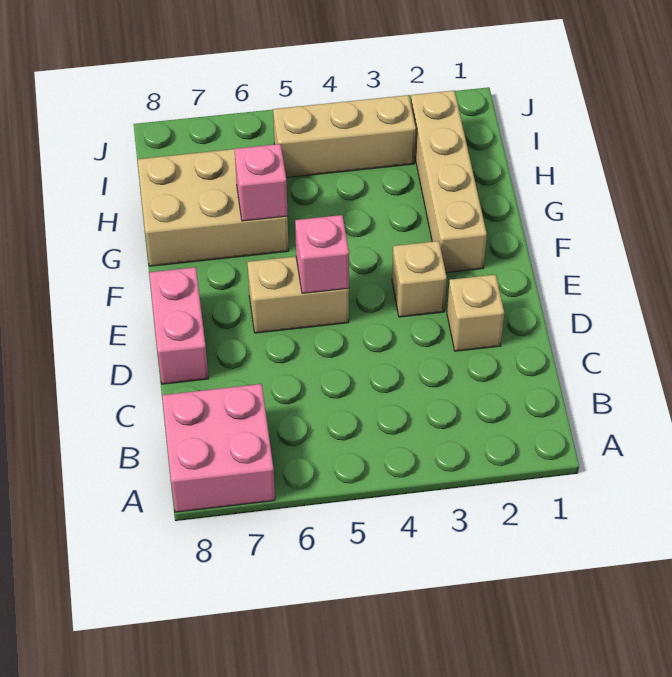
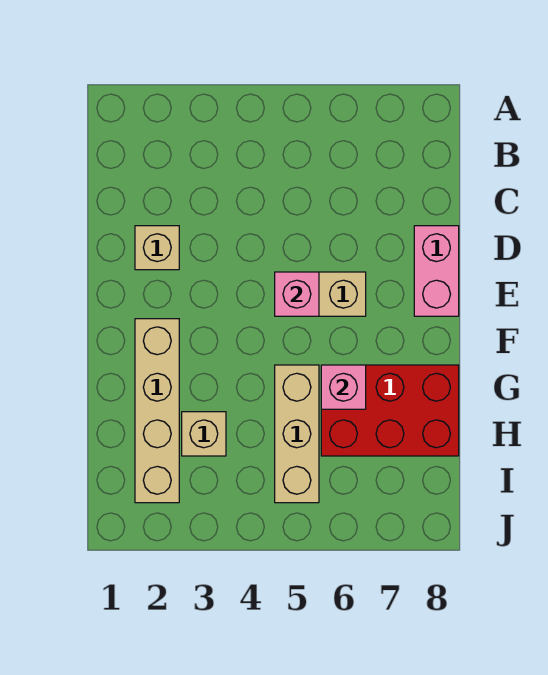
pink 2x2 brick [162,384,275,512] -> none
tan 1x1 brick [392,241,447,317] -> tan 1x1 brick moved to [182,412,226,456]
tan 2x3 brick [137,149,289,266] -> red 2x3 brick [321,365,459,456]
tan 1x3 brick [273,95,416,178] -> tan 1x3 brick turned to [275,365,319,503]

